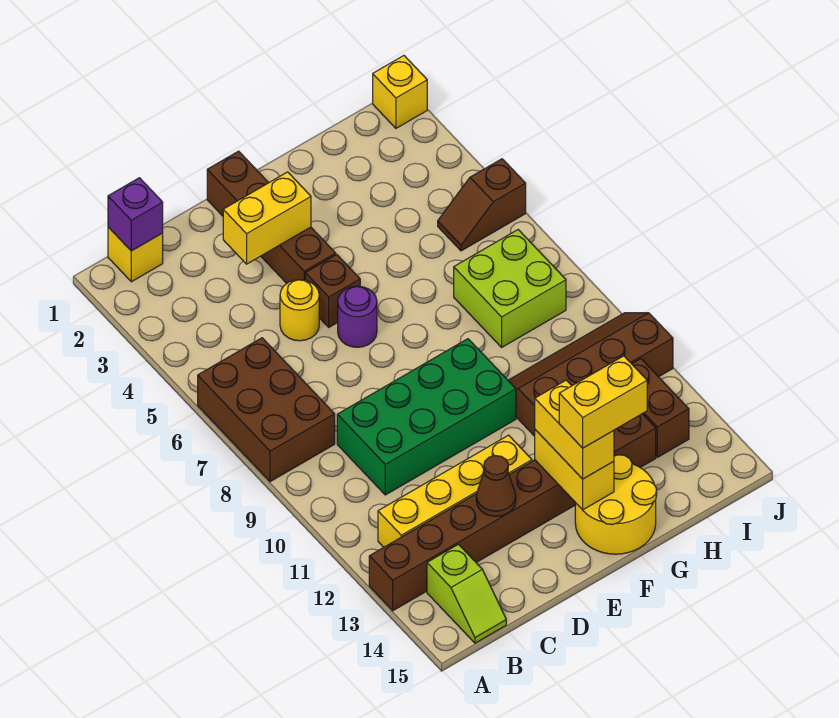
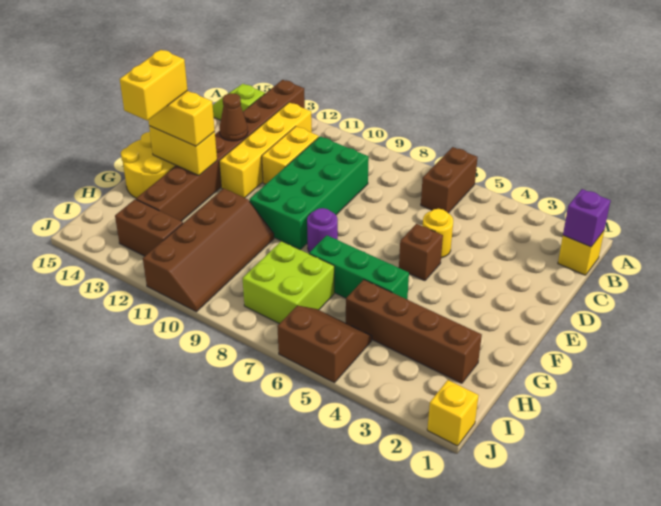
brown 2x3 brick [198,338,335,482] -> brown 1x2 brick [421,147,478,213]
yellow 1x2 brick [223,172,311,264] -> yellow 1x2 brick moved to [262,126,319,184]
brown 1x4 brick [207,151,336,283] -> brown 1x4 brick moved to [346,280,482,383]
purple 1x1 round brick [338,286,377,347] -> purple 1x1 round brick moved to [307,208,338,252]
none -> green 1x3 brick [309,235,409,299]
brown 1x2 slope [438,159,526,251] -> brown 2x2 slope [277,306,372,383]

